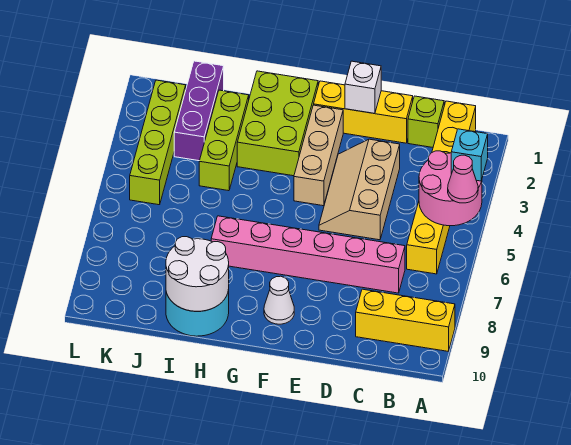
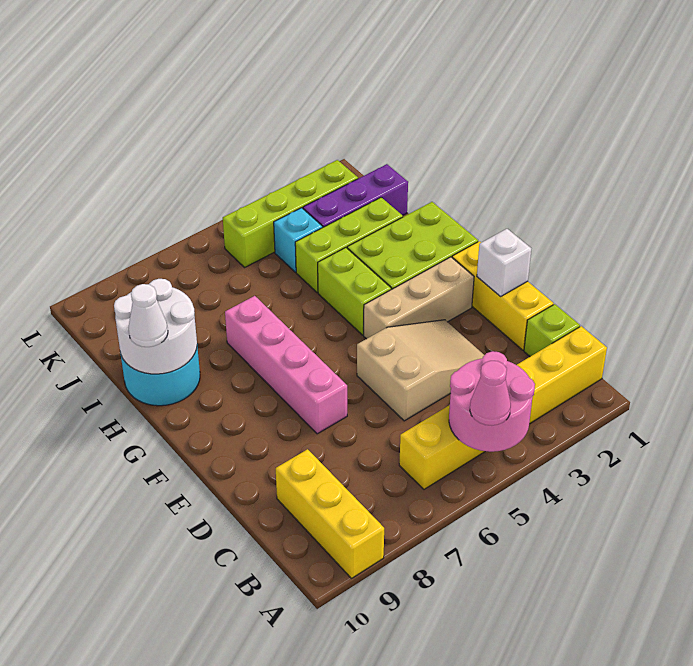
cyan 1x1 brick [451,129,488,181] -> cyan 1x1 brick moved to [274,208,323,272]
pink 1x6 brick [211,216,405,293] -> pink 1x4 brick [225,296,347,434]
tan 2x3 slope [319,139,400,240] -> tan 2x3 slope turned to [357,320,484,421]
white 1x1 cone [264,276,294,324] -> white 1x1 cone moved to [128,284,168,347]
none -> lime 1x2 brick [318,248,391,335]

